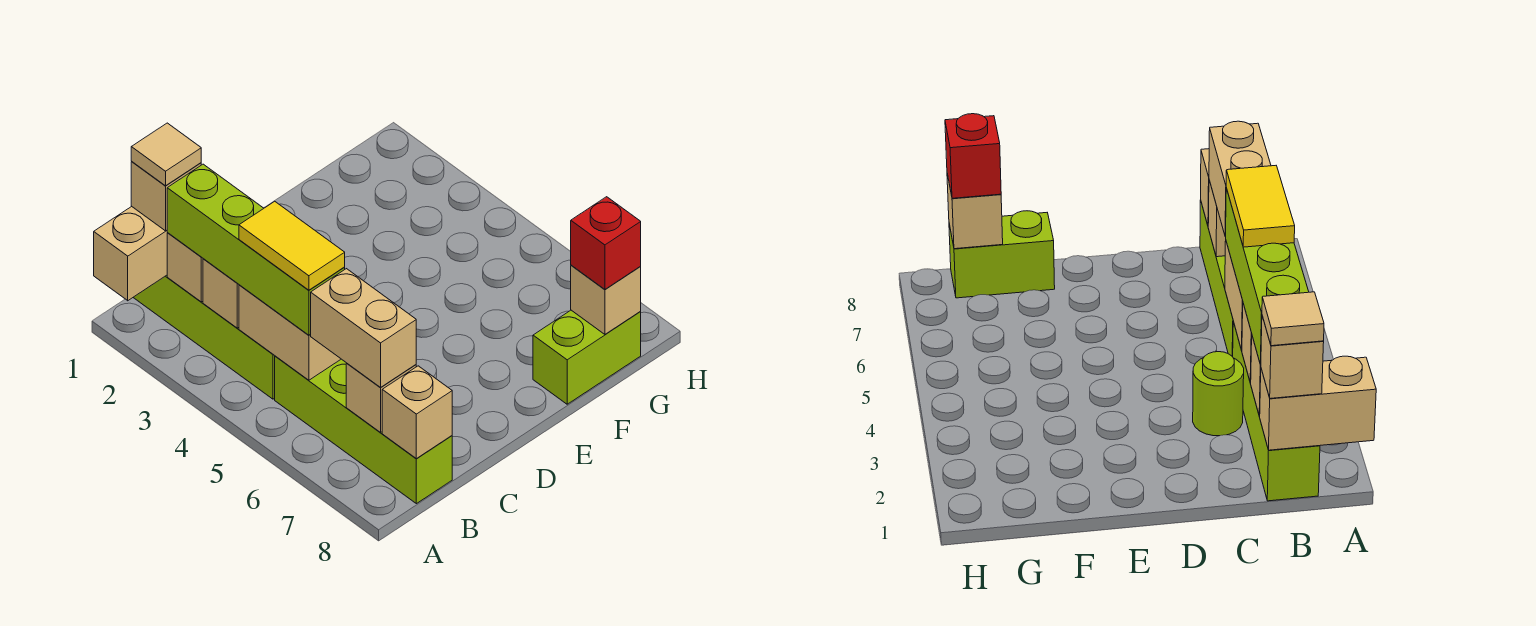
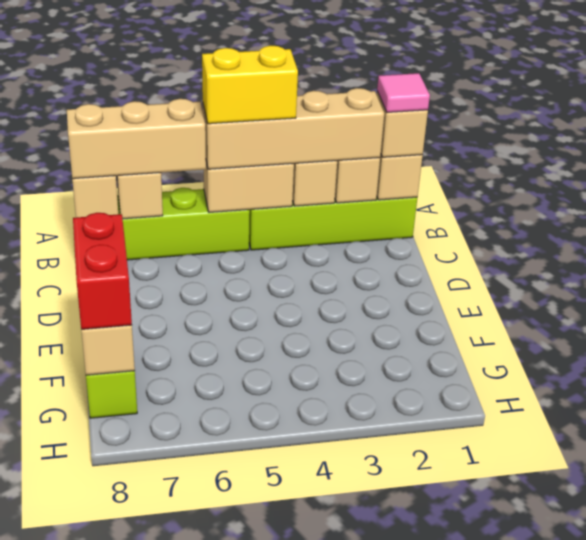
tan 1x1 tile [131,123,201,186] -> pink 1x1 tile [377,73,430,112]
lime 1x4 brick [167,164,345,335] -> tan 1x4 brick [203,88,384,169]
yellow 1x2 tile [239,201,345,290] -> yellow 1x2 brick [202,45,298,124]
tan 1x2 brick [310,269,416,387] -> tan 1x3 brick [67,99,206,179]
lime 1x1 round brick [1193,352,1244,436] -> none
red 1x1 brick [571,197,641,289] -> red 1x2 brick [73,213,132,329]

